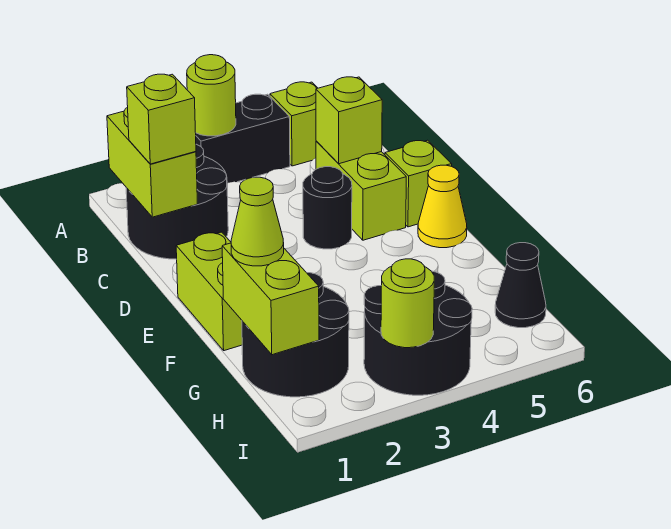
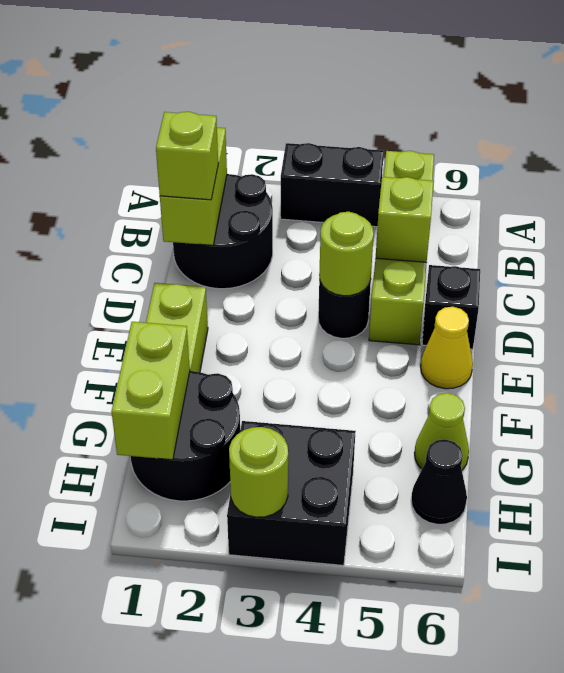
lime 1x1 round brick [187,55,236,136] -> lime 1x1 round brick moved to [319,212,374,296]
lime 1x1 brick [385,140,452,227] -> black 1x1 brick [422,265,480,349]
lime 1x1 cone [231,177,284,266] -> lime 1x1 cone moved to [415,393,469,470]
black 2x2 round brick [364,271,472,395] -> black 2x2 brick [227,421,356,565]

